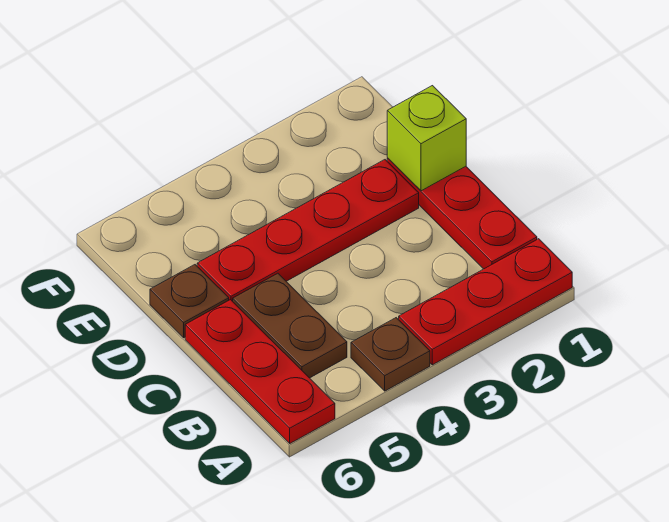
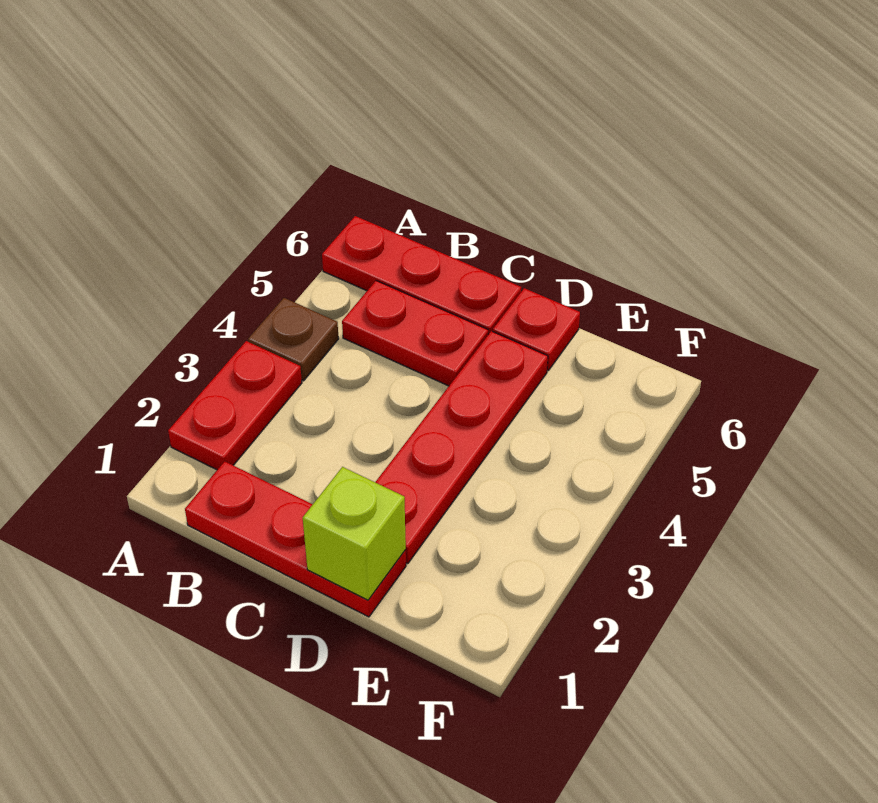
red 1x3 plate [399,239,572,365] -> red 1x2 plate [168,341,302,470]
brown 1x2 plate [233,273,347,378] -> red 1x2 plate [342,281,488,386]
brown 1x1 plate [150,265,229,338] -> red 1x1 plate [493,288,580,370]

